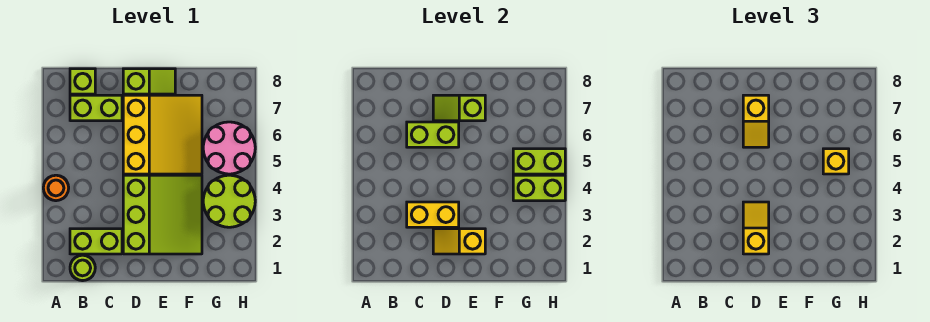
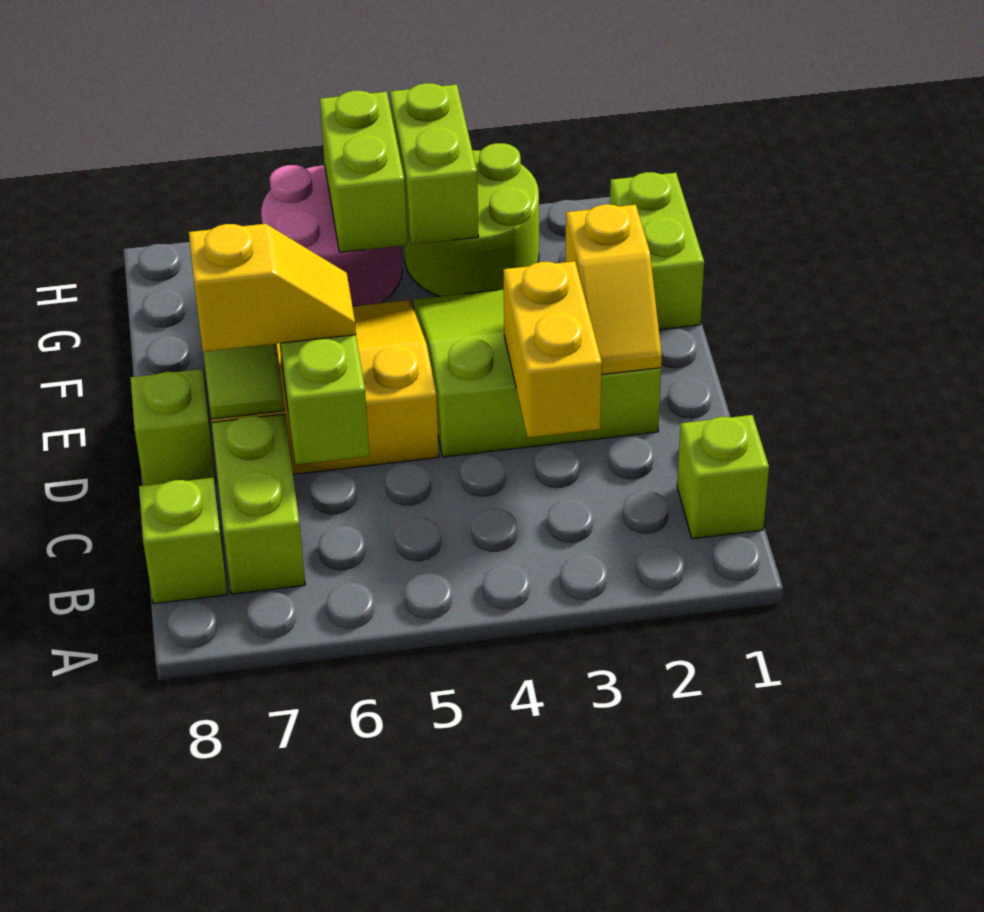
orange 1x1 round brick [43,175,69,201] -> none
lime 1x1 round brick [70,255,95,281] -> lime 1x1 brick [677,415,769,539]
lime 1x2 brick [70,229,122,254] -> lime 1x2 brick moved to [610,172,704,330]
yellow 1x2 slope [743,202,769,254] -> none
yellow 1x1 brick [823,149,849,174] -> none

